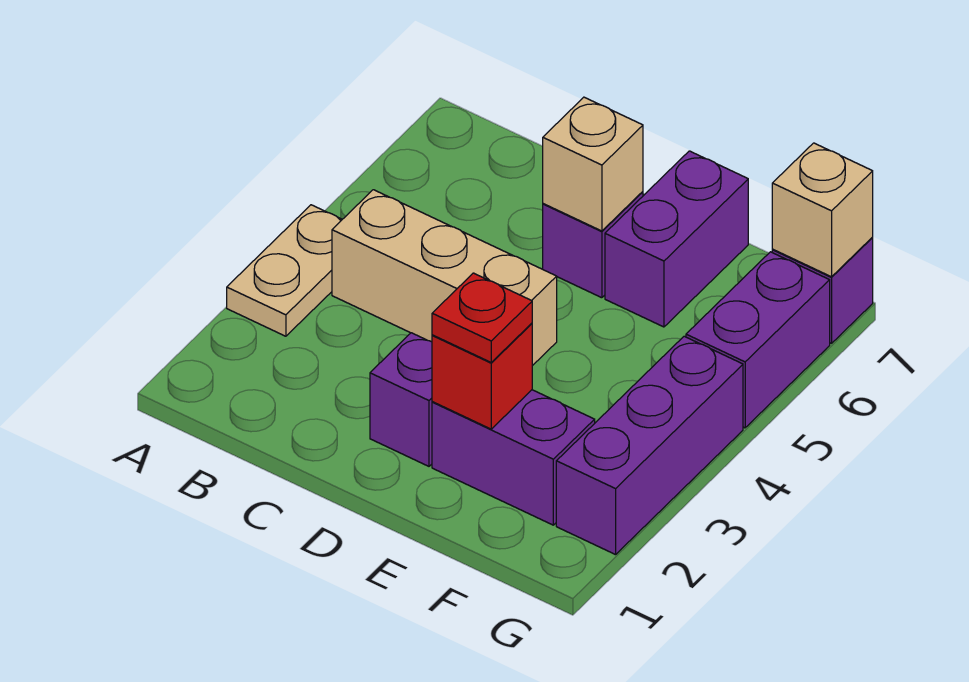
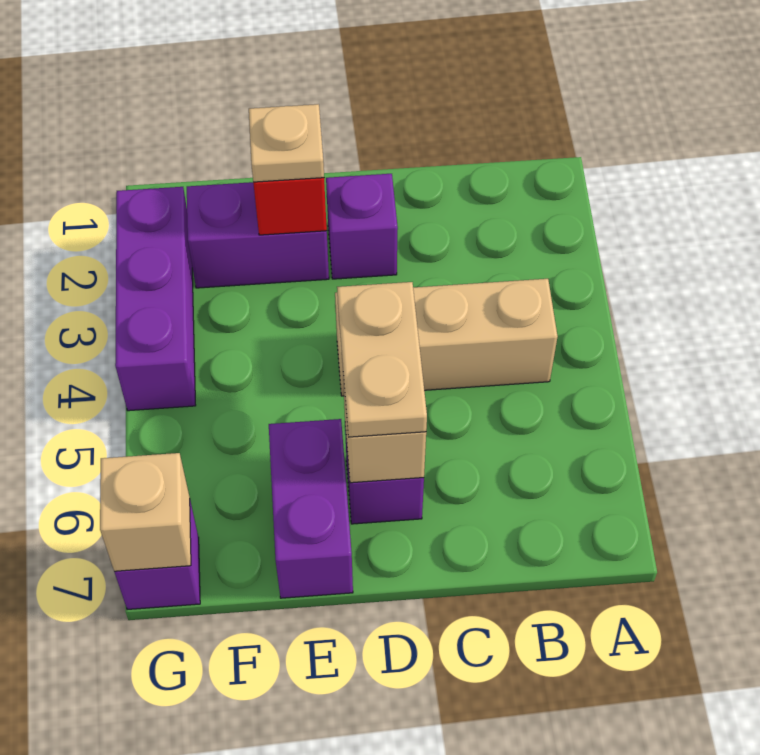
tan 1x2 plate [227,205,342,336] -> tan 1x2 plate moved to [337,282,427,437]
red 1x1 plate [432,273,532,362] -> tan 1x1 plate [249,104,324,182]
purple 1x2 brick [686,252,830,428] -> none

